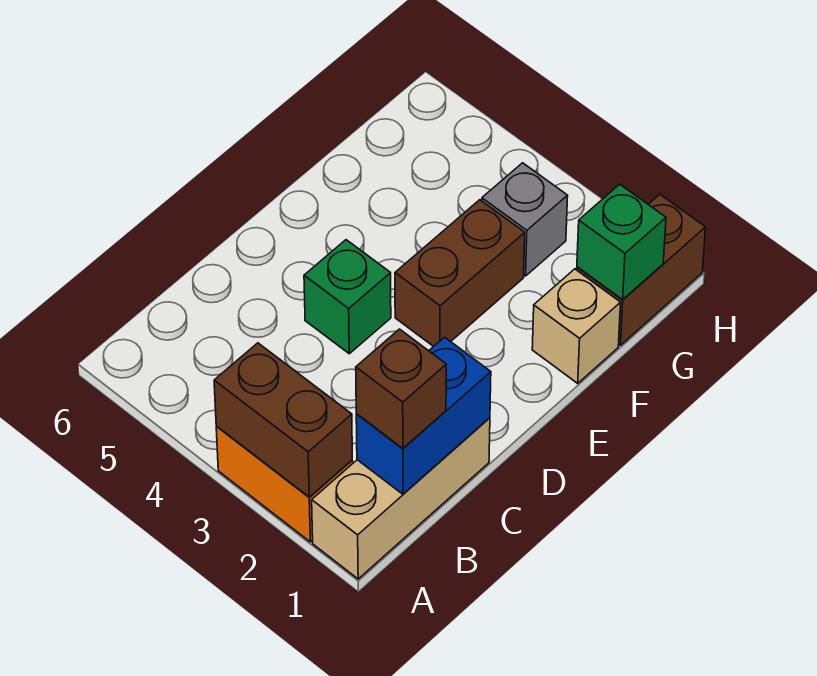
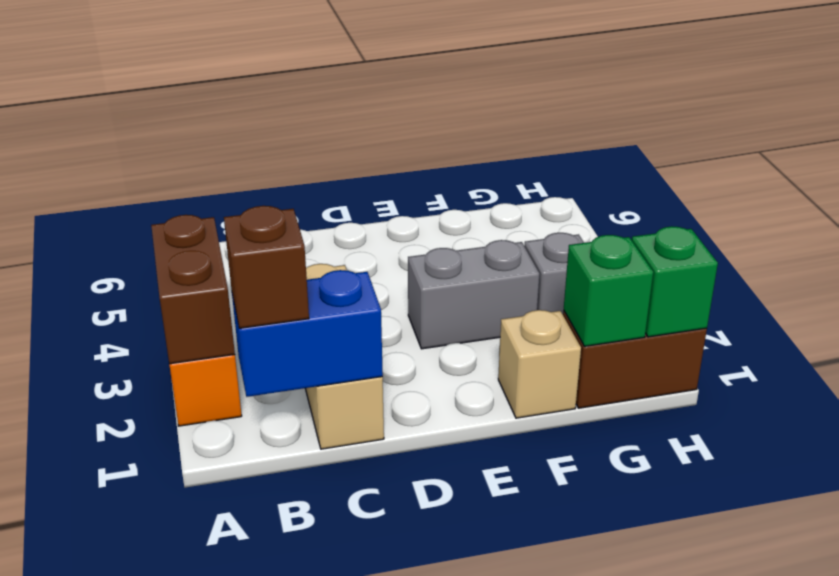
tan 1x3 brick [312,418,490,579] -> tan 1x3 brick turned to [305,264,384,449]
green 1x1 brick [304,240,391,354] -> green 1x1 brick moved to [632,226,718,337]
brown 1x2 brick [395,200,525,347] -> grey 1x2 brick [408,240,539,349]

